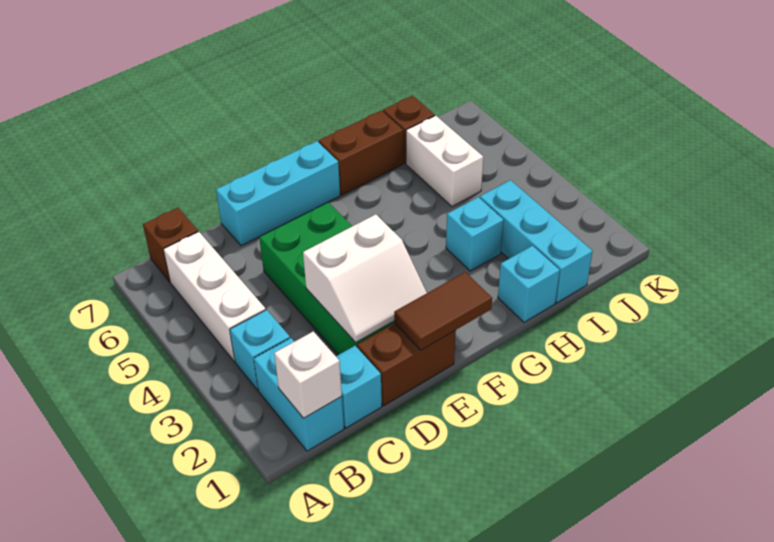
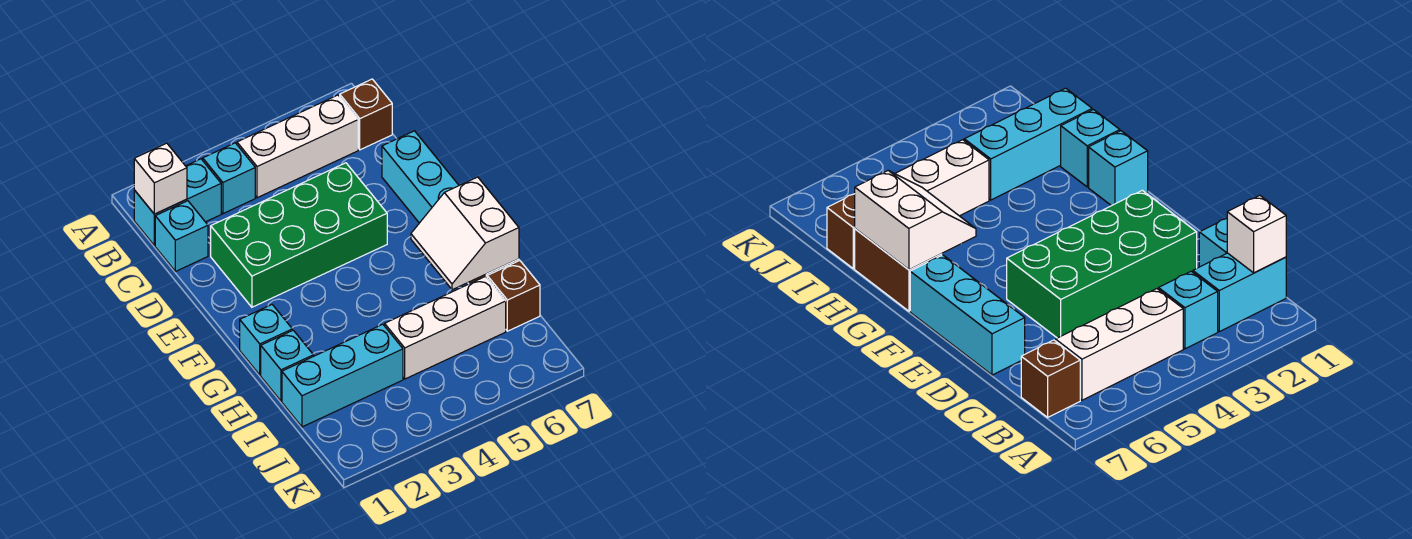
brown 1x2 brick [357,323,456,406] -> none
white 2x2 slope [303,214,427,342] -> white 2x2 slope moved to [411,177,519,290]
brown 1x2 tile [394,272,492,350] -> none
cyan 1x1 brick [446,197,504,271] -> cyan 1x1 brick moved to [240,305,292,375]
white 1x2 brick [406,116,483,206] -> white 1x3 brick [385,276,506,379]

